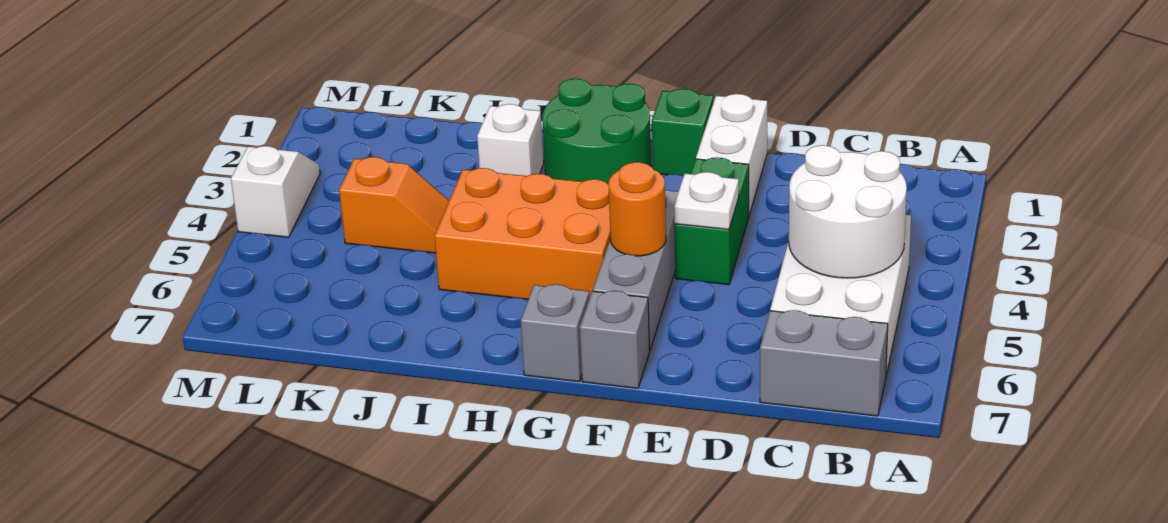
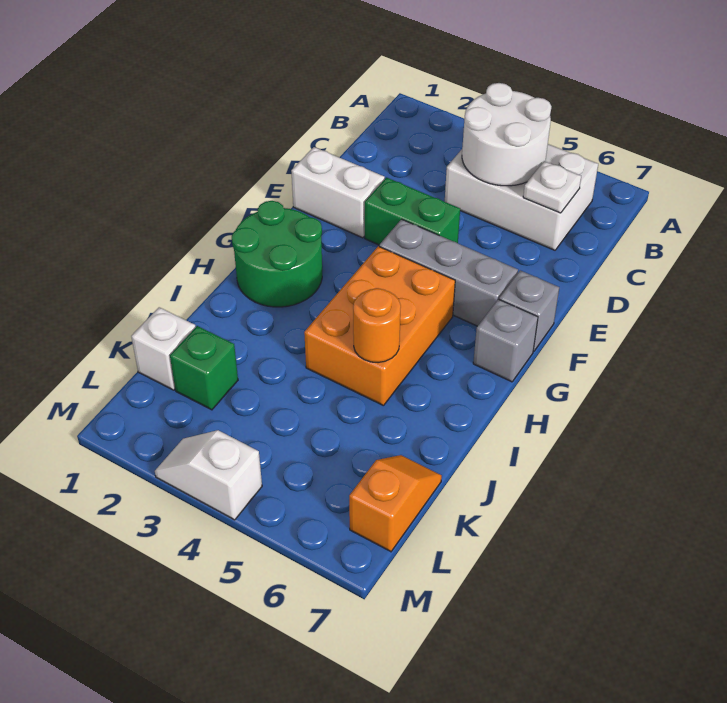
grey 1x2 brick [760,310,888,416] -> none
white 1x1 plate [674,172,739,230] -> white 1x1 plate moved to [523,161,581,213]
green 1x1 brick [652,89,713,176] -> green 1x1 brick moved to [170,326,238,410]
orange 1x1 round brick [608,162,666,256] -> orange 1x1 round brick moved to [353,288,401,363]
white 1x1 brick [477,104,544,176] -> white 1x1 brick moved to [131,307,196,390]
orange 1x2 slope [339,157,449,253] -> orange 1x2 slope moved to [349,455,442,552]

